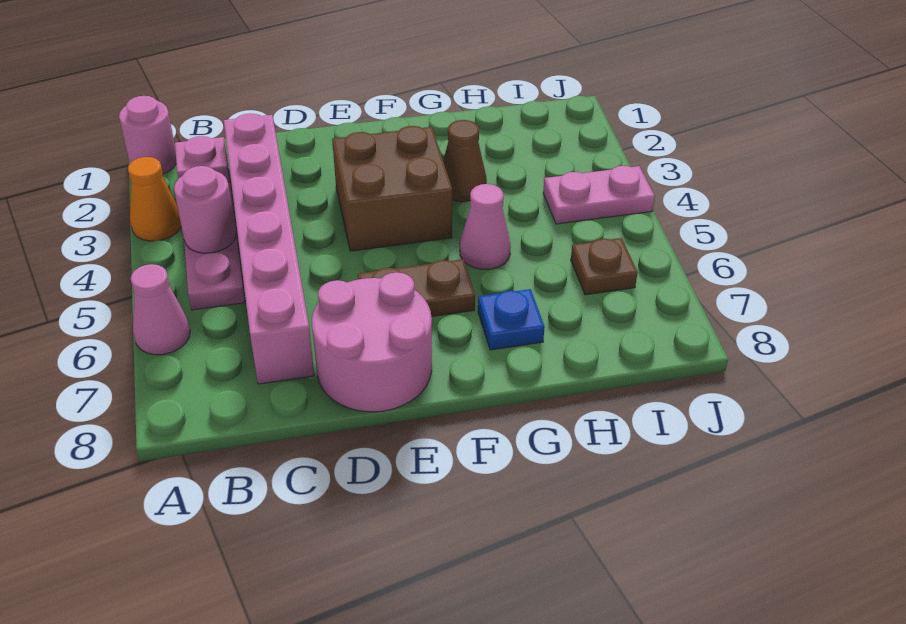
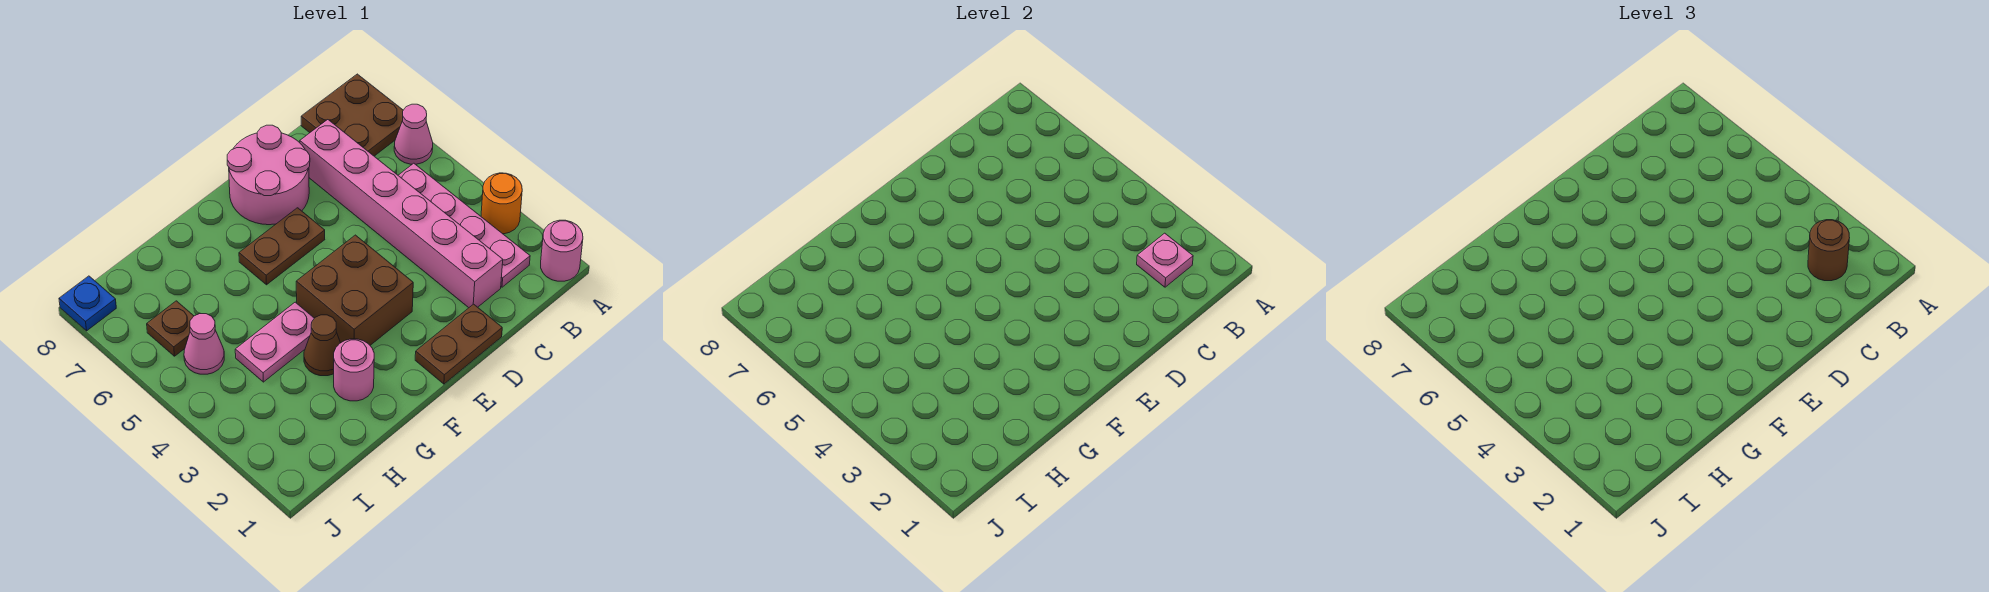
orange 1x1 cone [128,157,181,241] -> orange 1x1 round brick [481,173,522,234]
none -> brown 2x2 plate [301,74,403,156]
none -> brown 1x1 round brick [1808,220,1850,281]
pink 1x1 round brick [174,166,236,253] -> pink 1x1 round brick moved to [334,339,374,401]
none -> brown 1x2 plate [415,304,502,384]
pink 1x1 cone [460,184,511,269] -> pink 1x1 cone moved to [184,314,224,374]
blue 1x1 plate [478,289,545,350] -> blue 1x1 plate moved to [59,276,116,331]
pink 1x2 plate [543,166,655,224] -> pink 1x2 plate moved to [235,302,314,382]

